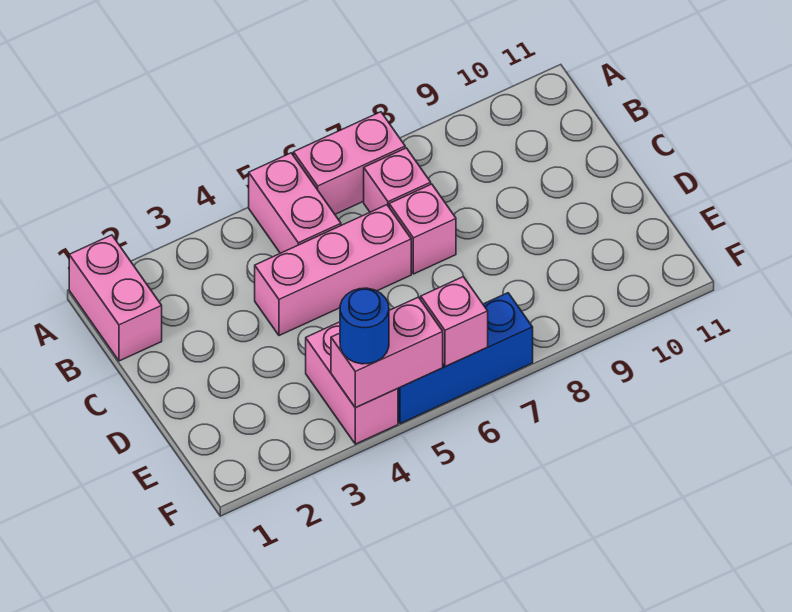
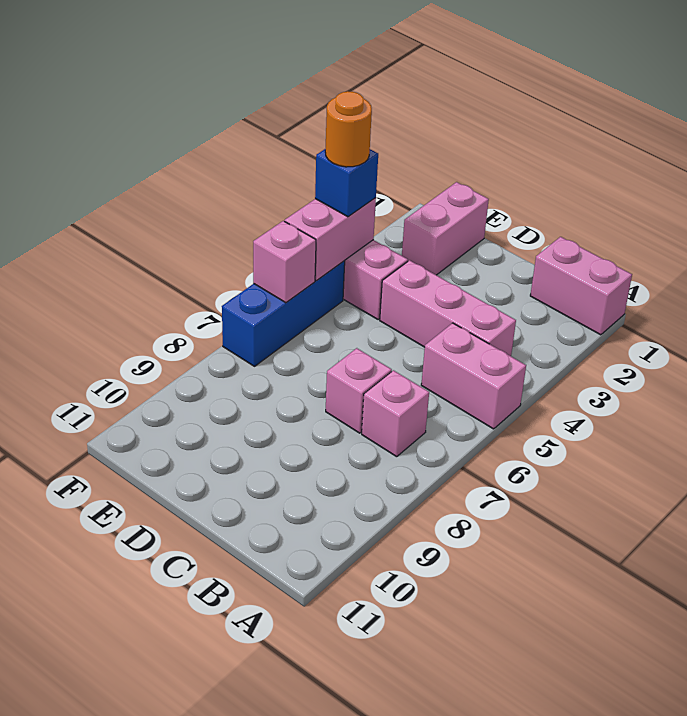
pink 1x2 brick [294,112,405,214] -> pink 1x2 brick moved to [402,182,489,275]
pink 1x3 brick [255,205,411,336] -> pink 1x3 brick turned to [380,260,516,356]
blue 1x1 round brick [340,288,389,364] -> blue 1x1 brick [315,149,378,217]
none -> orange 1x1 round brick [325,91,372,167]

